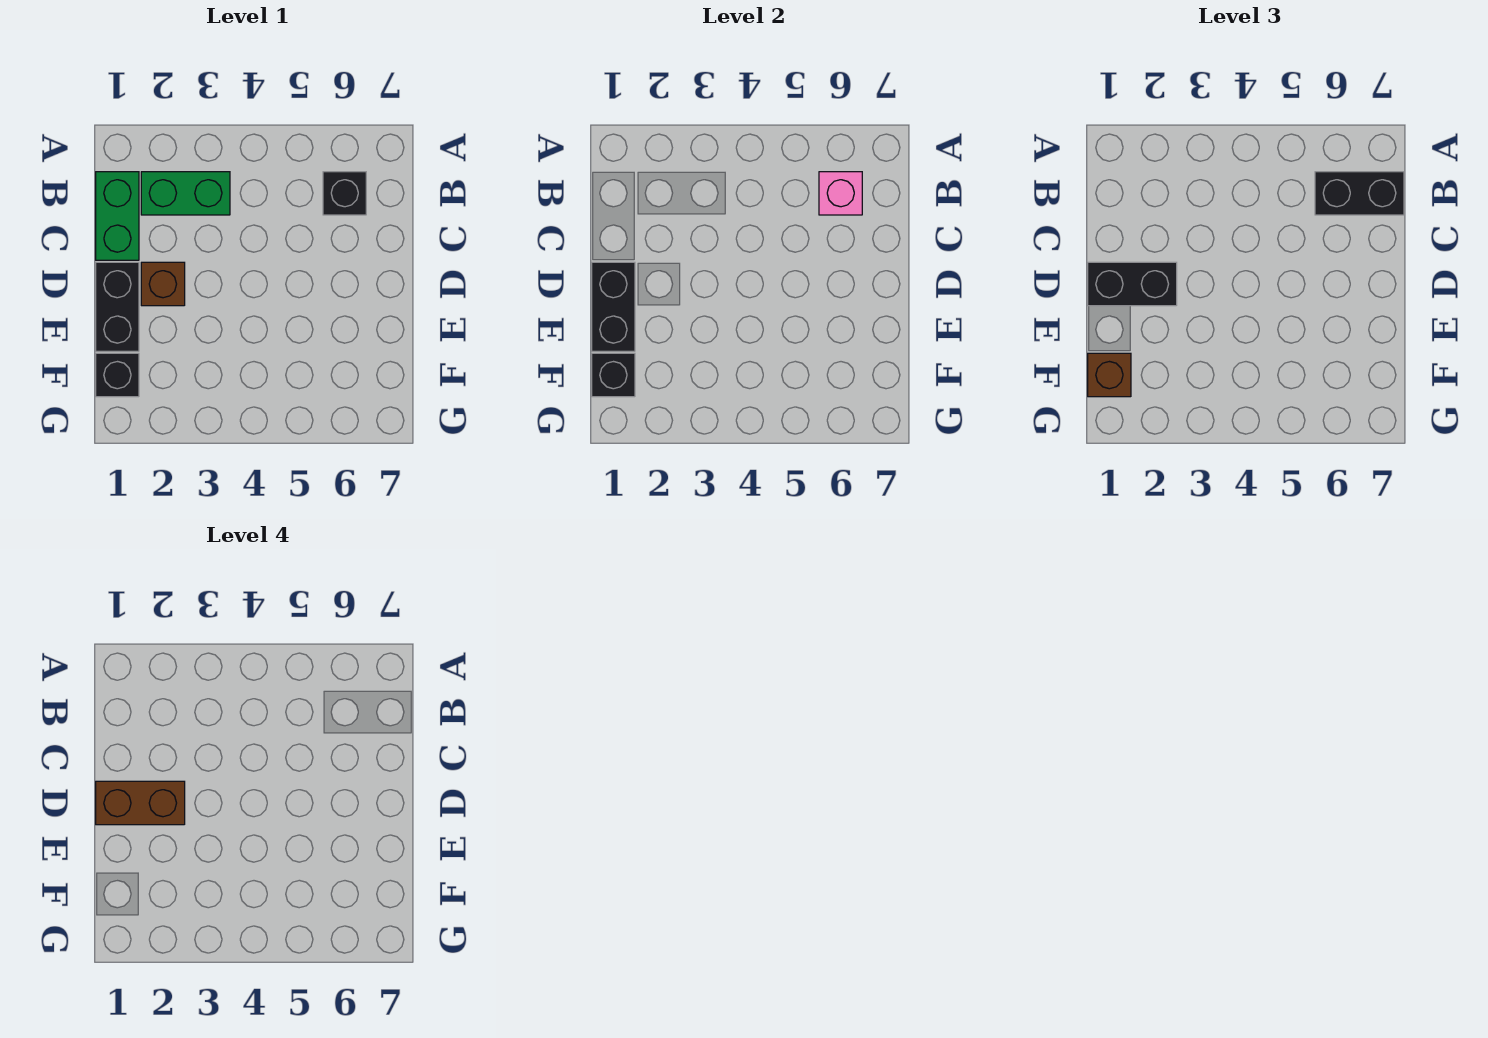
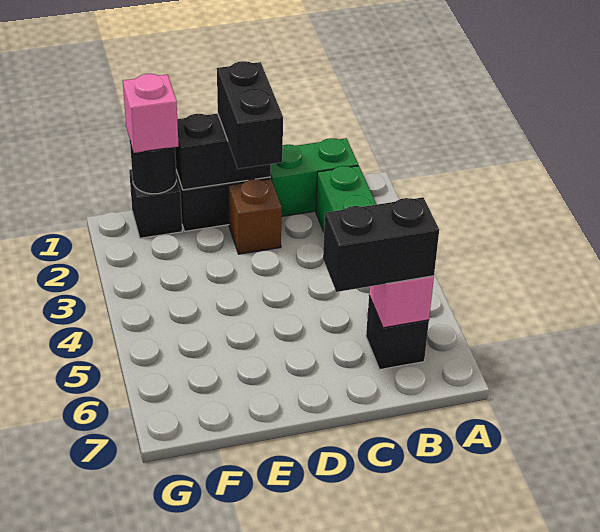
black 1x2 brick [1315,172,1404,215] -> black 1x2 brick turned to [323,197,439,292]
brown 1x2 brick [96,781,185,825] -> none
black 1x1 brick [592,353,635,397] -> black 1x1 round brick [130,142,176,194]
brown 1x1 brick [1088,353,1131,397] -> pink 1x1 brick [123,74,178,153]

